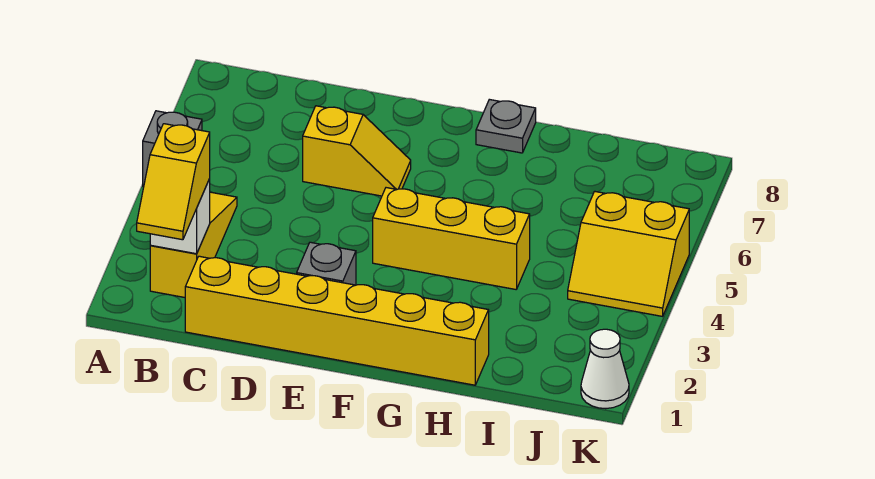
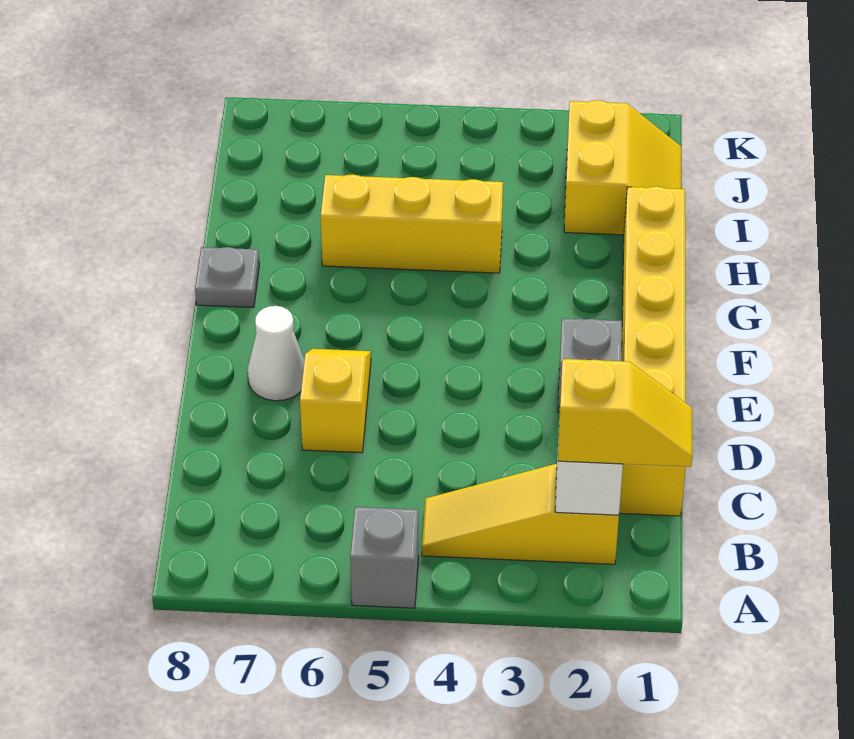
yellow 1x3 brick [373,188,530,289] -> yellow 1x3 brick turned to [321,174,503,273]
yellow 2x2 slope [568,191,689,316] -> yellow 2x2 slope moved to [564,100,681,235]
white 1x1 cone [581,329,629,409] -> white 1x1 cone moved to [248,306,304,401]

